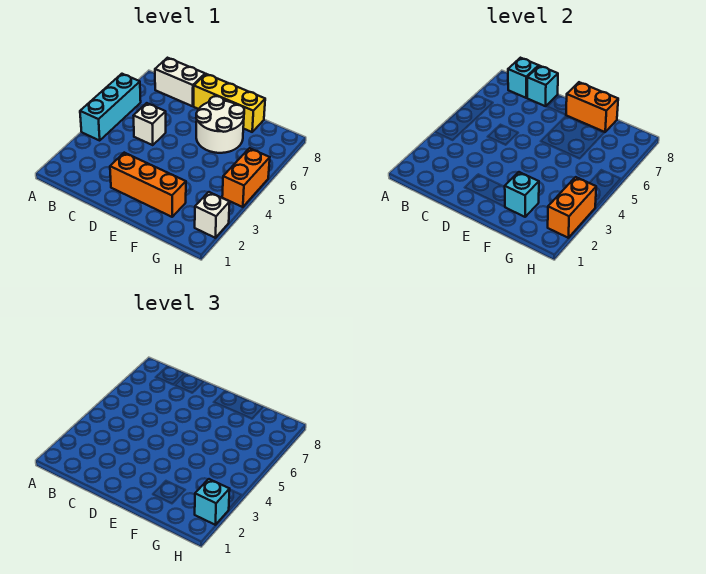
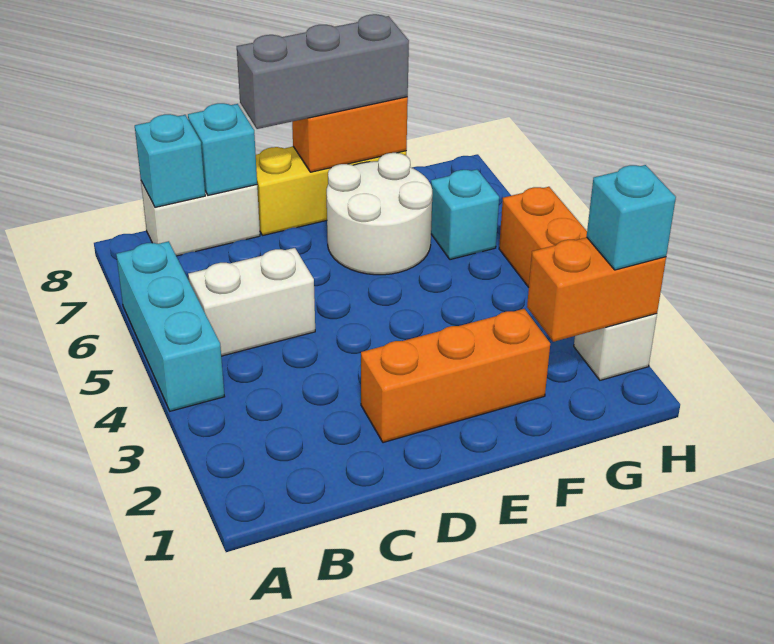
white 1x1 brick [133,103,166,145] -> white 1x2 brick [188,248,315,356]
none -> grey 1x3 brick [237,14,409,129]
cyan 1x1 brick [505,172,539,217] -> cyan 1x1 brick moved to [431,169,499,260]
orange 1x2 brick [548,177,596,238] -> orange 1x2 brick turned to [527,237,666,342]

